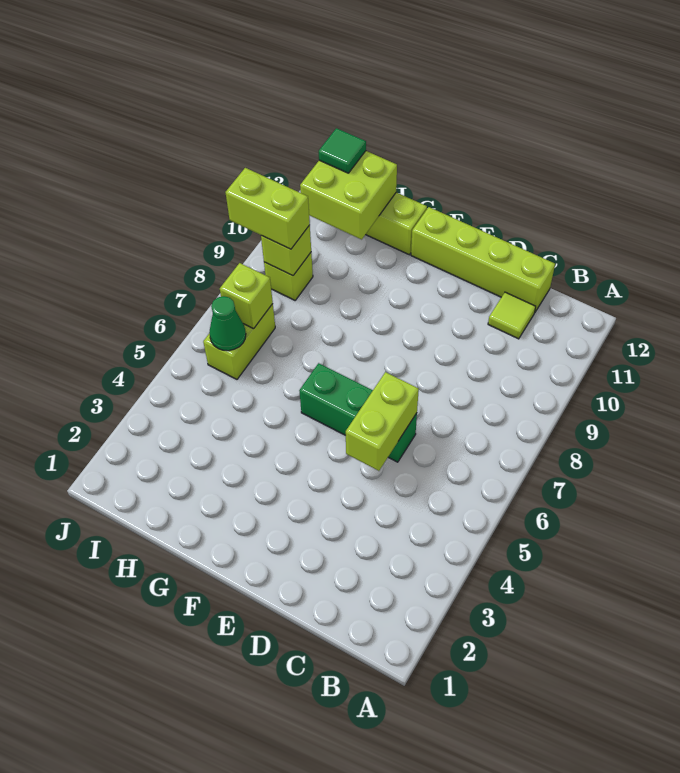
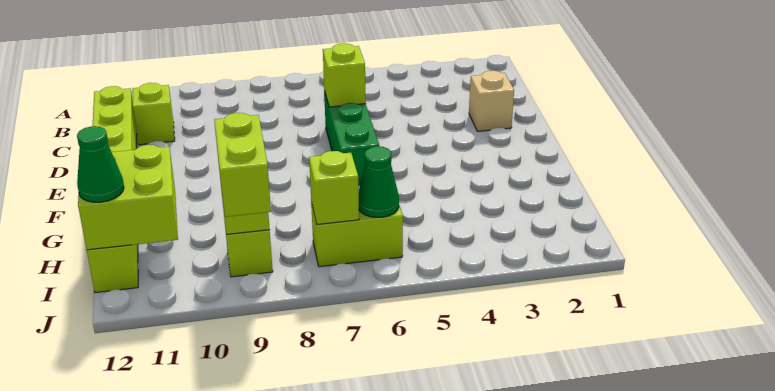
lime 1x1 tile [488,292,536,339] -> lime 1x1 brick [133,83,175,145]
none -> tan 1x1 brick [469,71,514,131]
lime 1x2 brick [346,372,419,471] -> lime 1x1 brick [323,43,366,107]
green 1x1 tile [319,128,366,173] -> green 1x1 cone [77,126,124,202]

